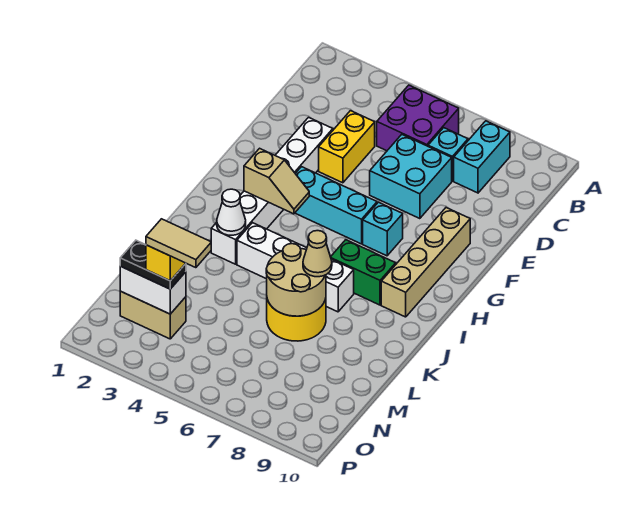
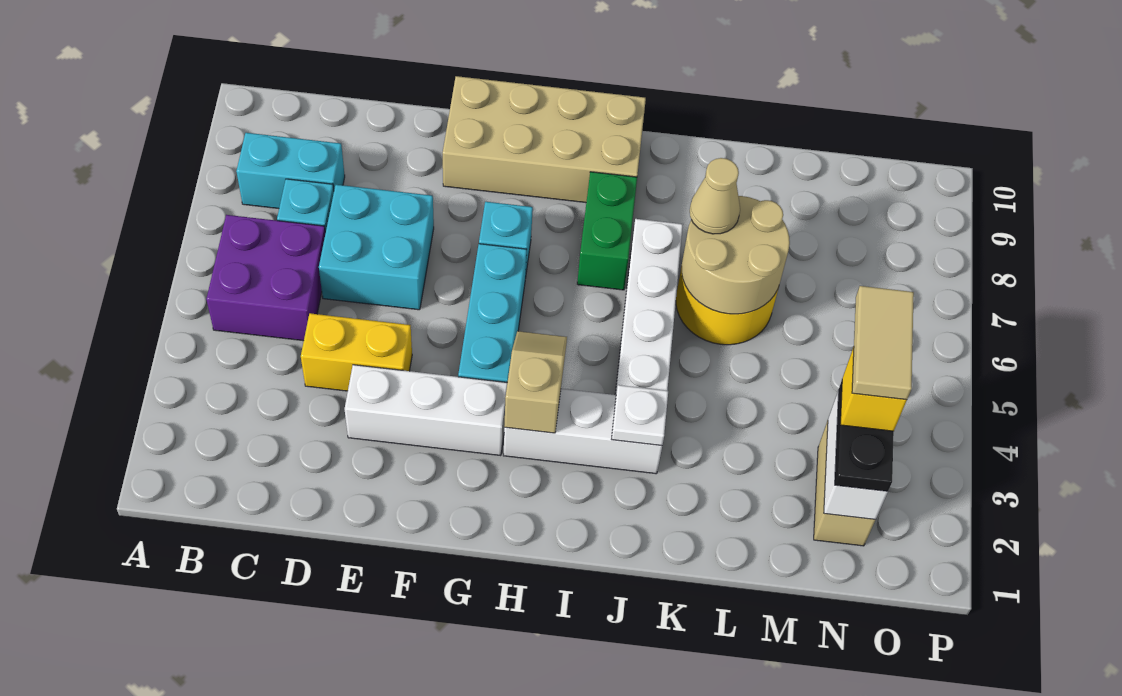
tan 1x4 brick [381,208,470,317] -> tan 2x4 brick [443,76,646,203]
white 1x1 cone [217,189,246,235] -> white 1x1 plate [612,385,668,446]

